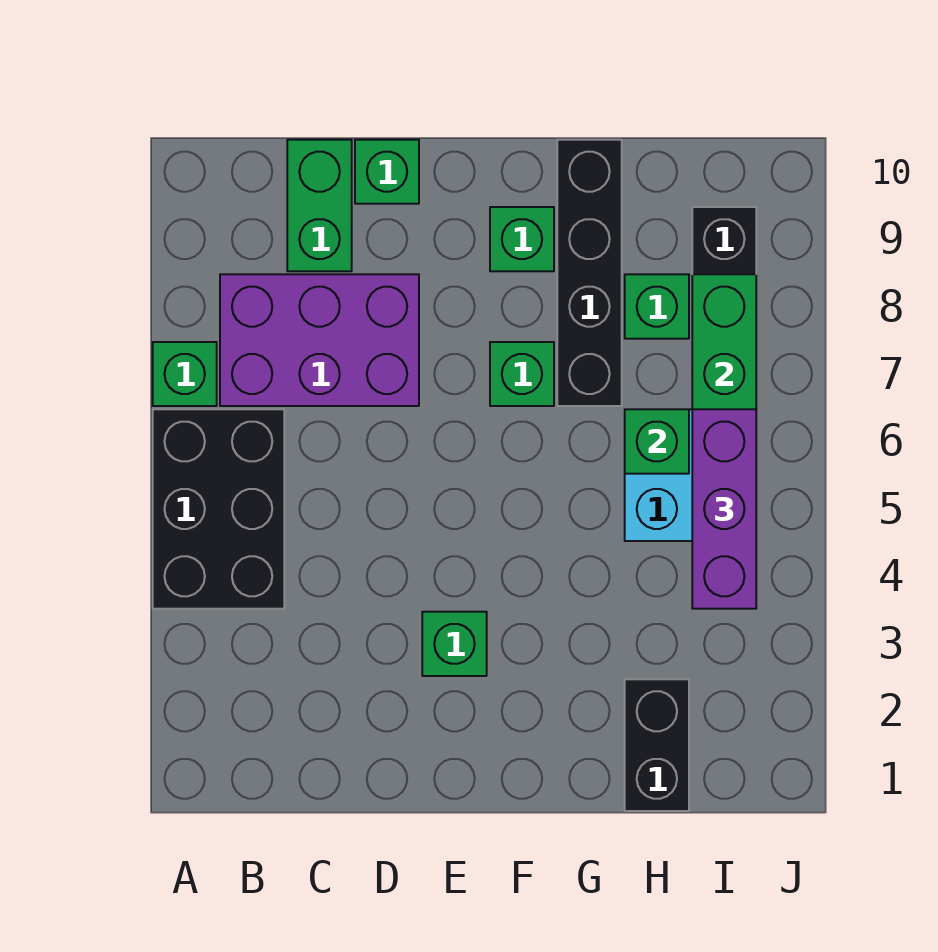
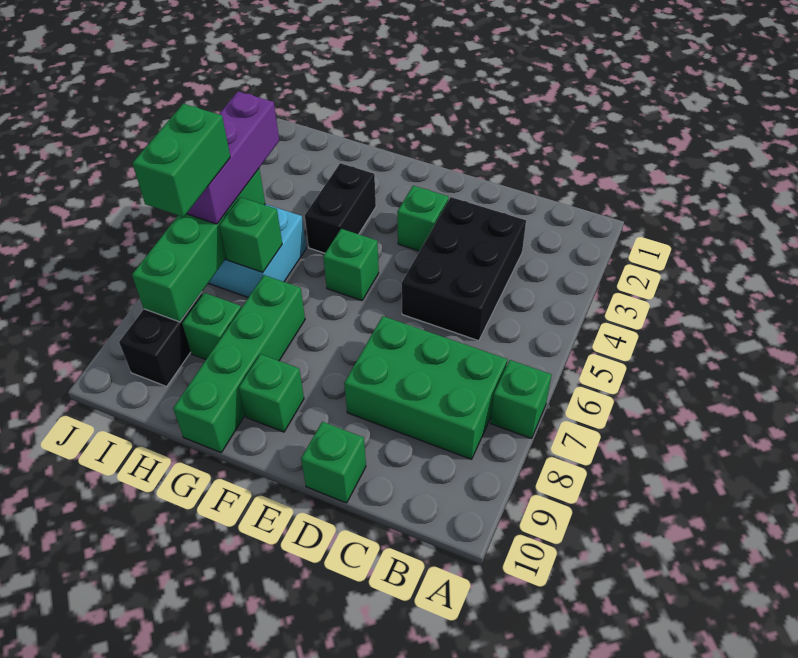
black 2x3 brick [153,409,284,609] -> black 2x3 brick moved to [402,197,526,341]
purple 2x3 brick [220,274,419,406] -> green 2x3 brick [344,316,507,459]
green 1x2 brick [287,140,352,271] -> green 1x2 brick moved to [133,104,230,217]
green 1x1 brick [490,342,554,406] -> green 1x1 brick moved to [323,229,379,301]
black 1x4 brick [557,140,622,406] -> green 1x4 brick [173,275,305,453]
black 1x2 brick [625,679,689,811] -> black 1x2 brick moved to [305,163,376,253]

